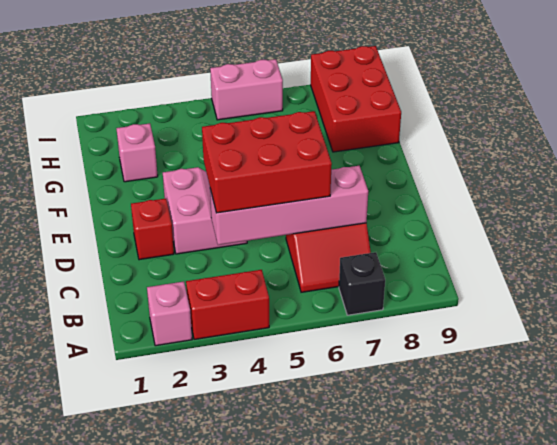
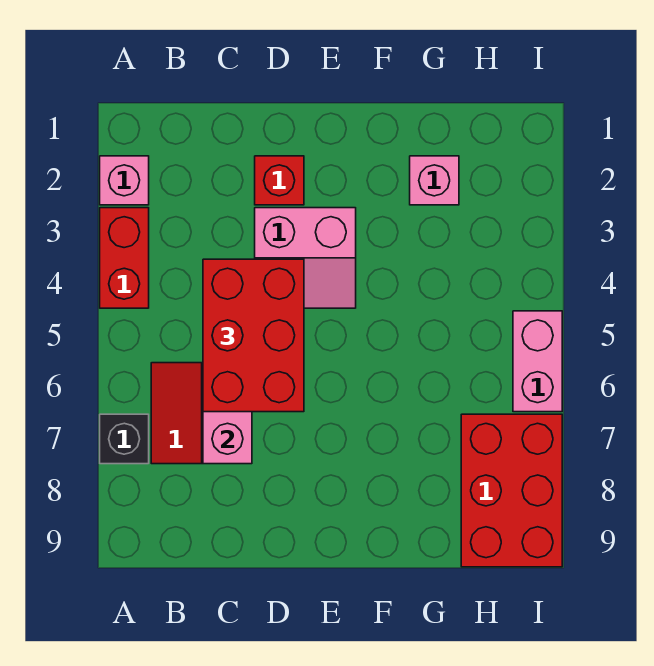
red 2x3 brick [311,46,401,152] -> red 2x3 brick turned to [461,414,562,567]

